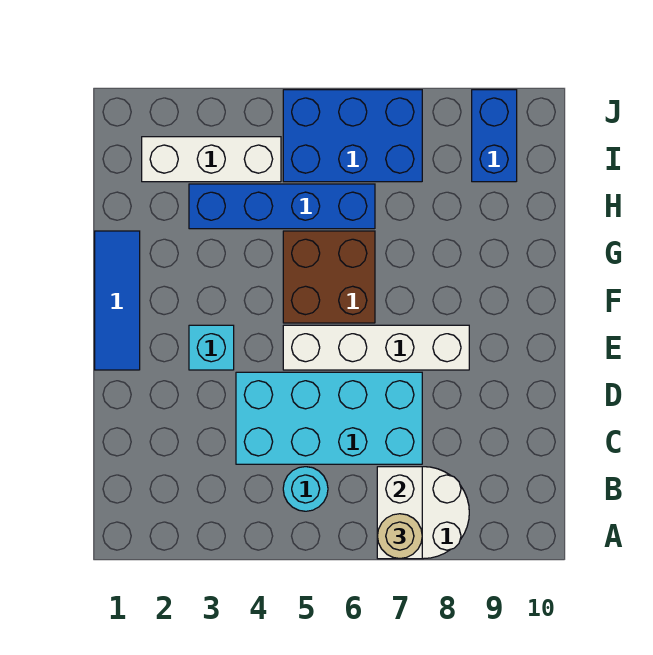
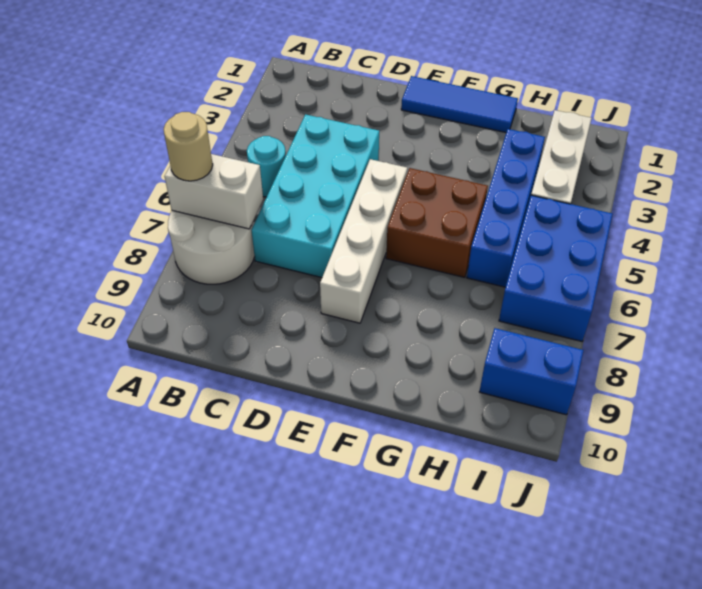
cyan 1x1 brick [189,325,234,370] -> none

